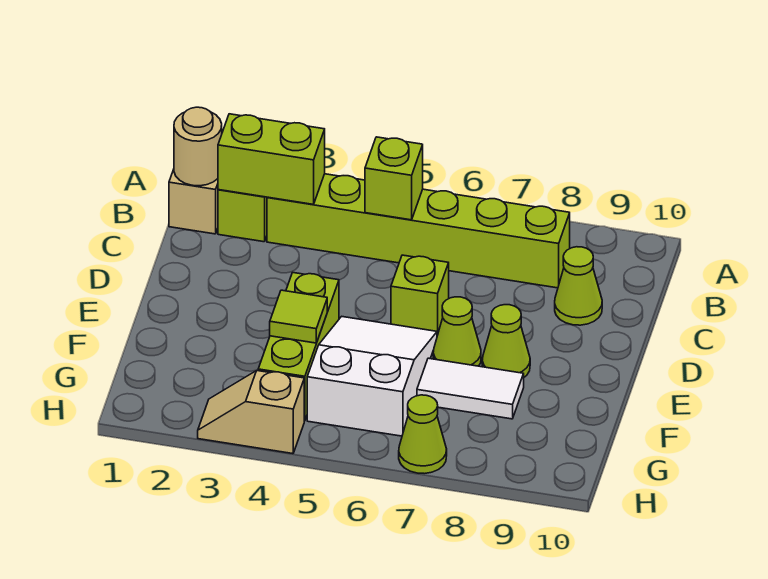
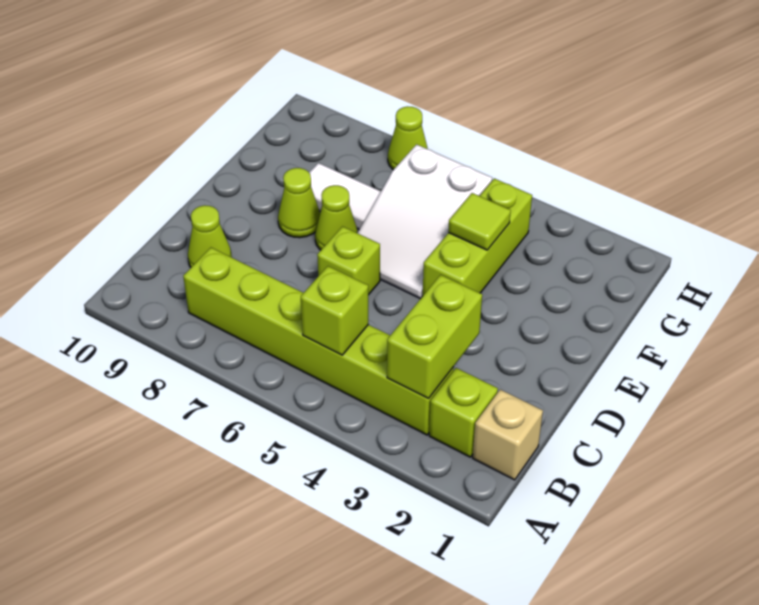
tan 1x1 round brick [174,107,222,186] -> none
lime 1x2 brick [218,114,325,204] -> lime 1x2 brick turned to [387,275,482,398]
tan 1x2 slope [198,371,304,454] -> none

